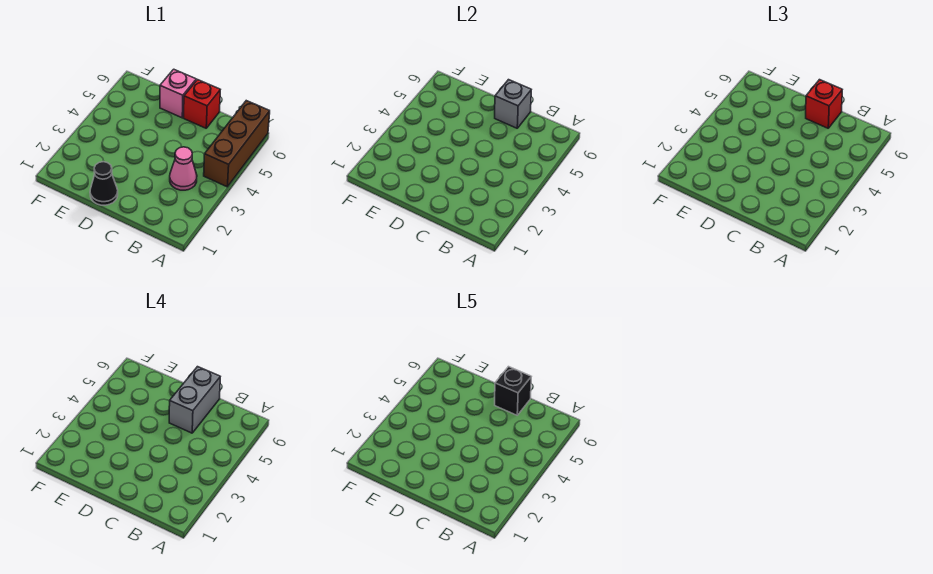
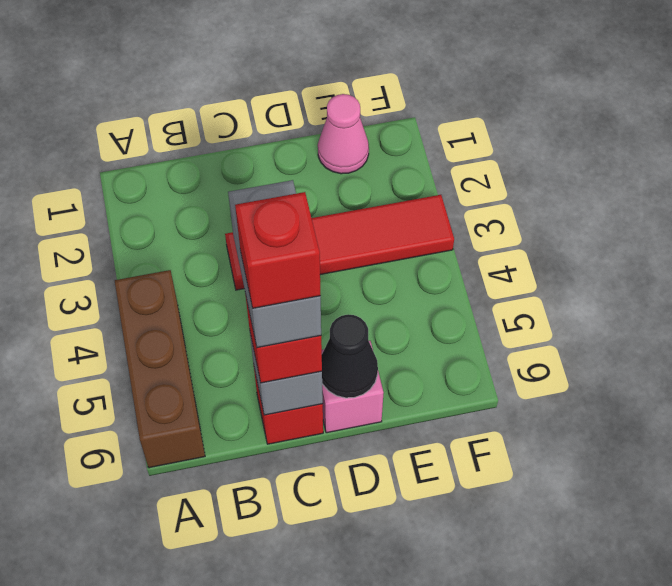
pink 1x1 cone [170,147,197,190] -> pink 1x1 cone moved to [318,94,369,174]
none -> red 1x4 tile [225,195,454,290]
black 1x1 brick [495,367,531,415] -> red 1x1 brick [235,192,321,308]
black 1x1 cone [90,162,118,205] -> black 1x1 cone moved to [322,314,378,398]

